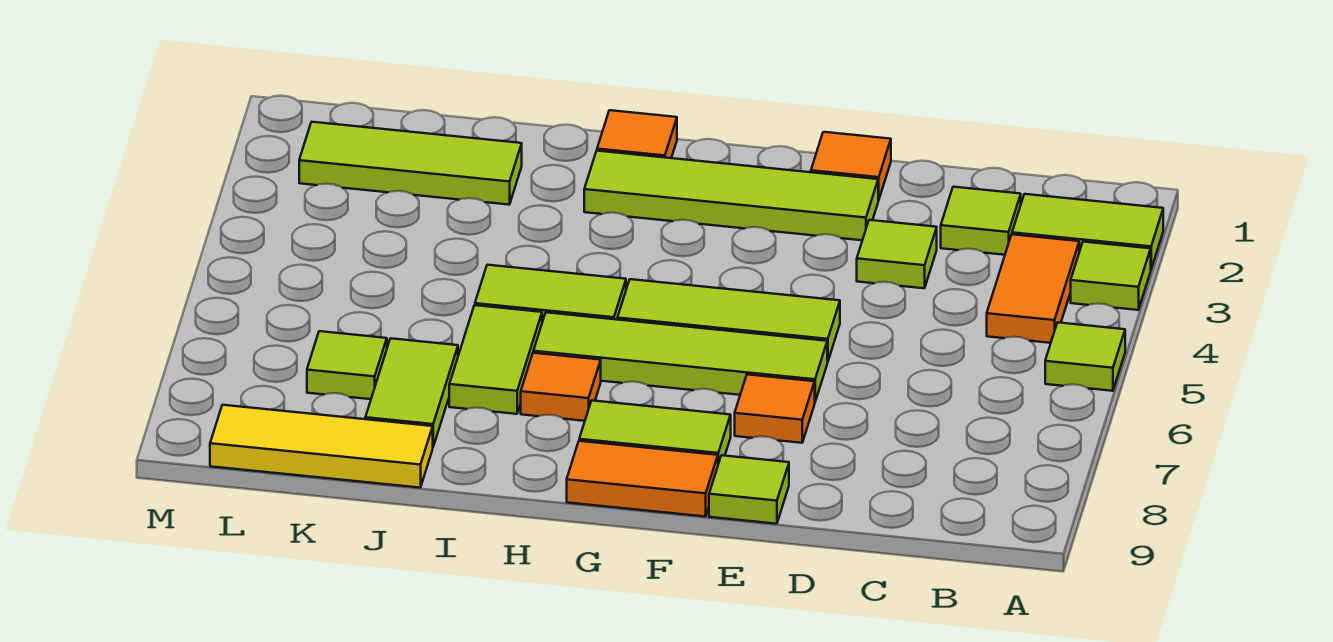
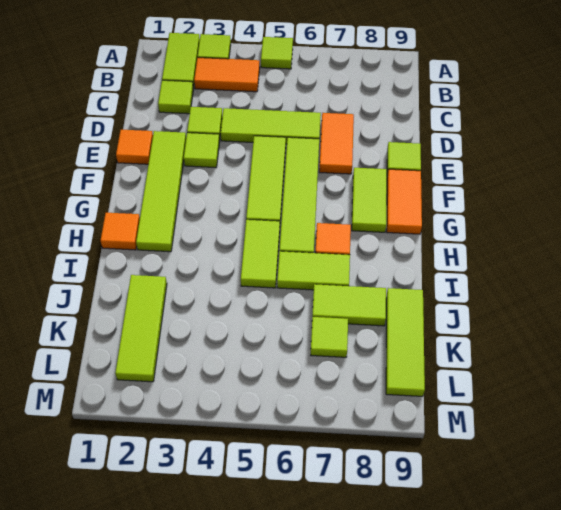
none -> lime 1x3 tile [221,108,321,144]
none -> lime 1x1 tile [184,133,219,168]
orange 1x1 tile [735,375,815,443] -> orange 1x2 tile [319,113,354,174]
yellow 1x3 tile [210,405,433,488] -> lime 1x3 tile [386,288,425,396]

